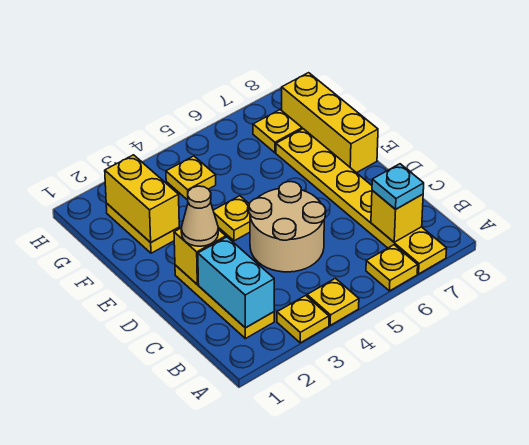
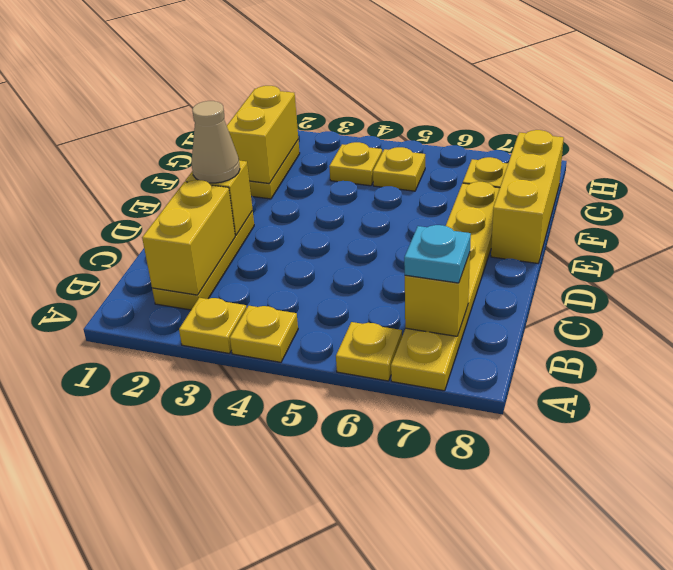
cyan 1x2 brick [198,237,274,328] -> yellow 1x2 brick [142,180,235,295]
tan 2x2 round brick [249,182,326,272] -> none
yellow 1x1 plate [213,196,250,241] -> yellow 1x1 plate moved to [373,147,425,191]

